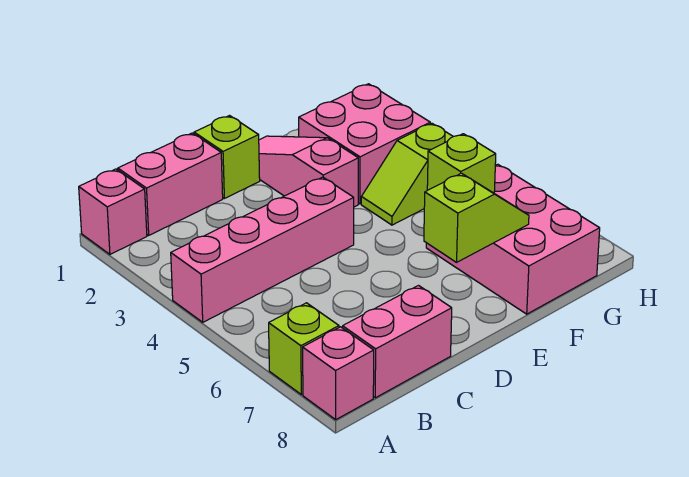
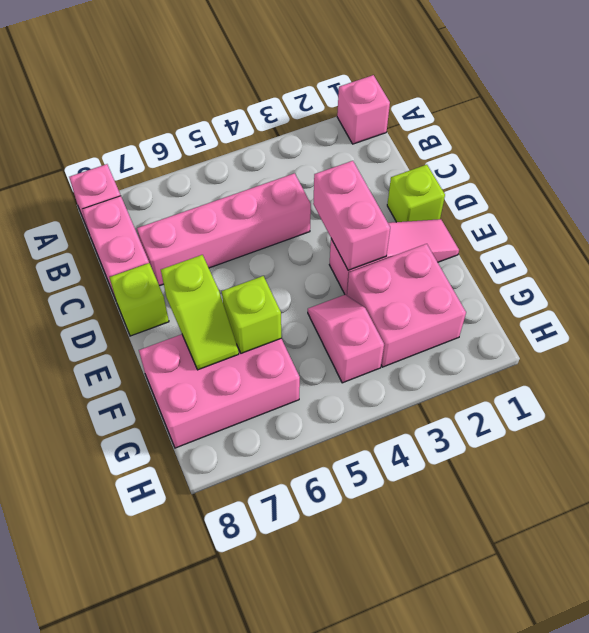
pink 1x4 brick [171,177,354,322] -> pink 1x4 brick turned to [137,173,311,286]
lime 1x1 brick [269,303,339,395] -> lime 1x1 brick moved to [109,263,169,336]
pink 1x2 brick [118,133,223,235] -> pink 1x2 brick moved to [313,161,390,270]
lime 1x2 slope [361,123,453,225] -> pink 1x2 slope [308,295,384,383]

